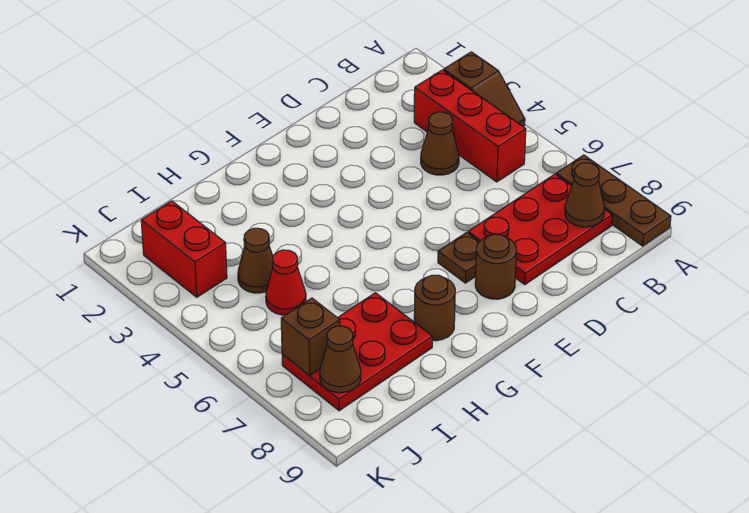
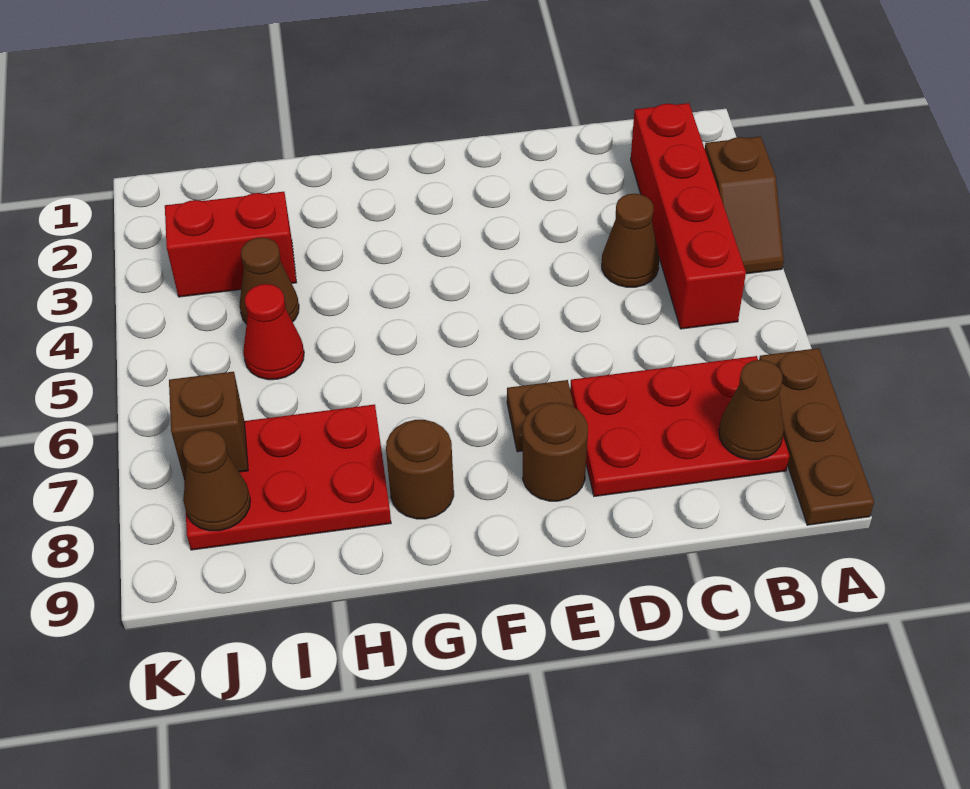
red 1x3 brick [414,70,526,182] -> red 1x4 brick [631,103,746,329]
red 1x2 brick [141,201,227,297] -> red 1x2 brick turned to [165,192,297,297]

